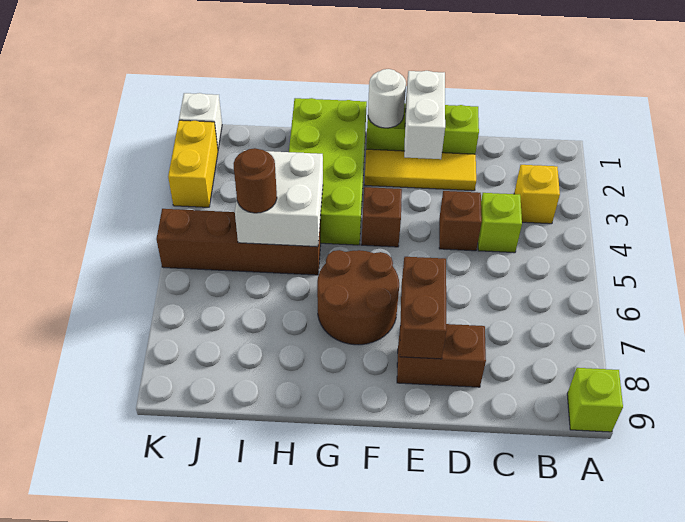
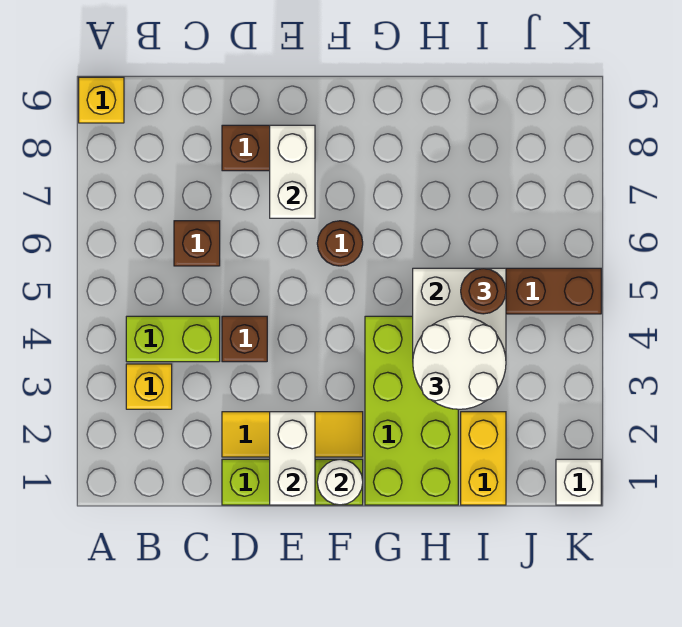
lime 1x1 brick [567,368,623,432] -> yellow 1x1 brick [79,77,124,123]
lime 1x1 brick [478,193,522,253] -> lime 1x2 brick [126,316,220,362]
brown 1x2 brick [400,257,446,359] -> white 1x2 brick [270,125,315,218]
brown 1x1 brick [361,187,402,247] -> brown 1x1 brick moved to [174,221,220,266]
brown 2x2 round brick [317,250,399,345] -> brown 1x1 round brick [317,221,363,266]
none -> white 2x2 round brick [413,316,506,409]
yellow 1x2 brick [168,120,218,207] -> yellow 1x2 brick moved to [461,412,506,505]

